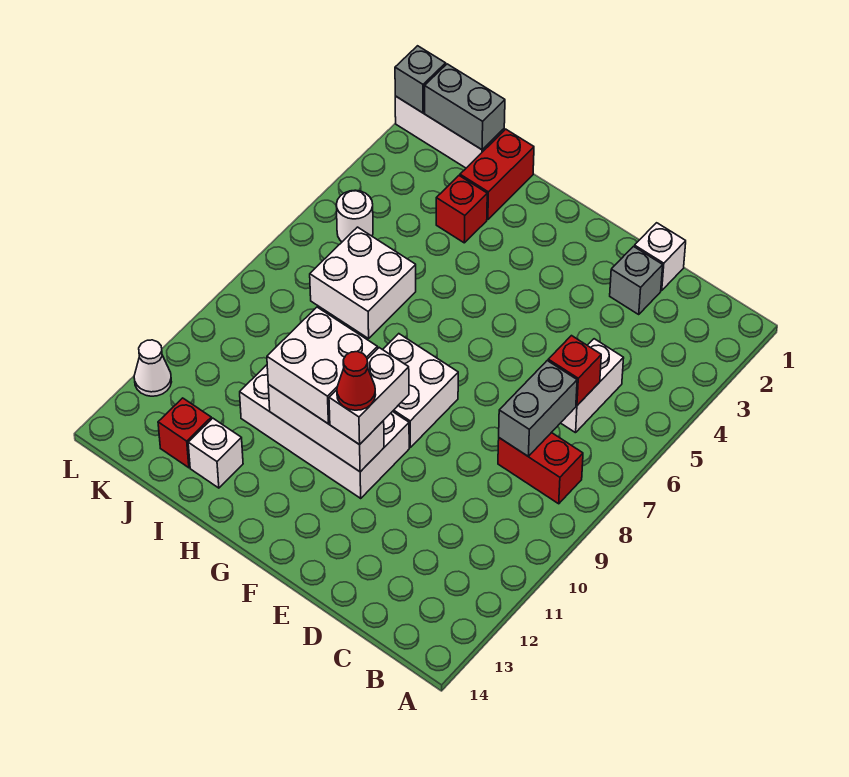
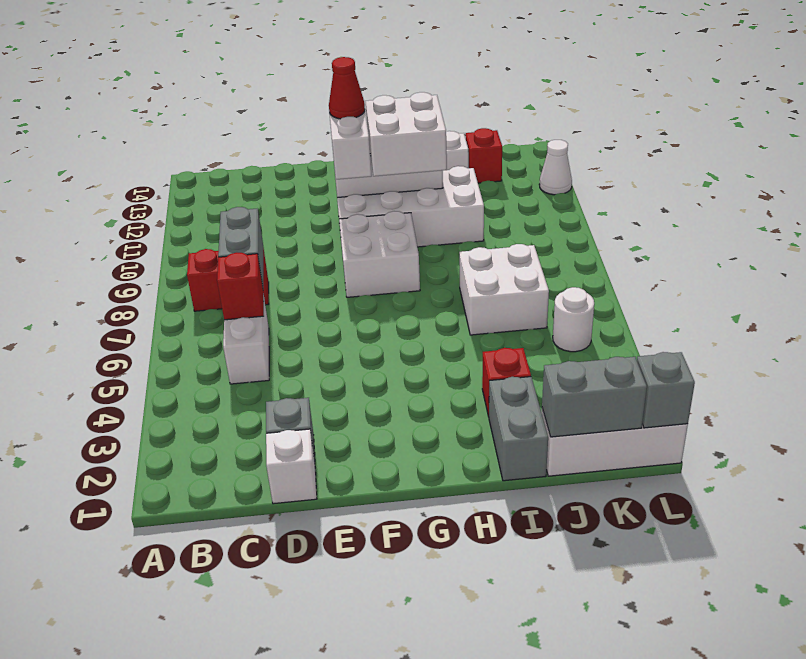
red 1x2 brick [460,129,534,219] -> grey 1x2 brick [489,377,548,481]

